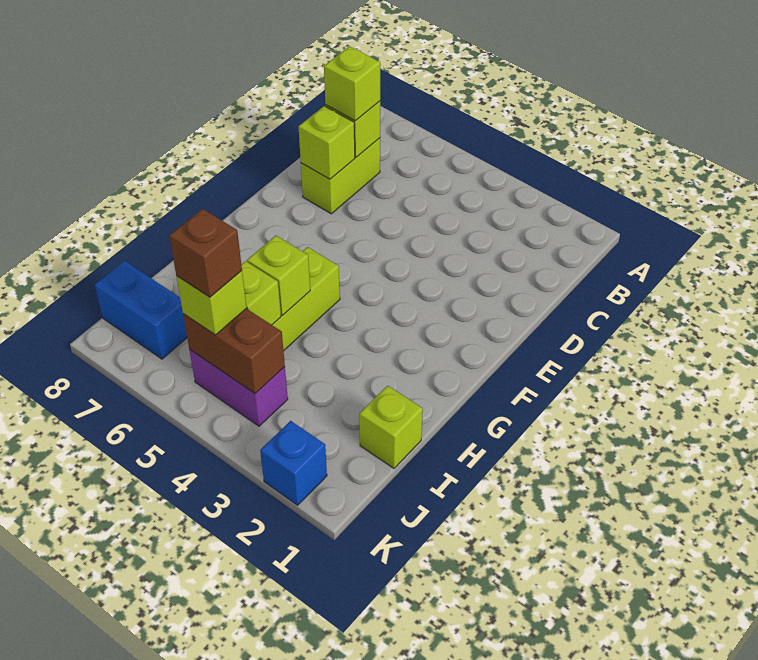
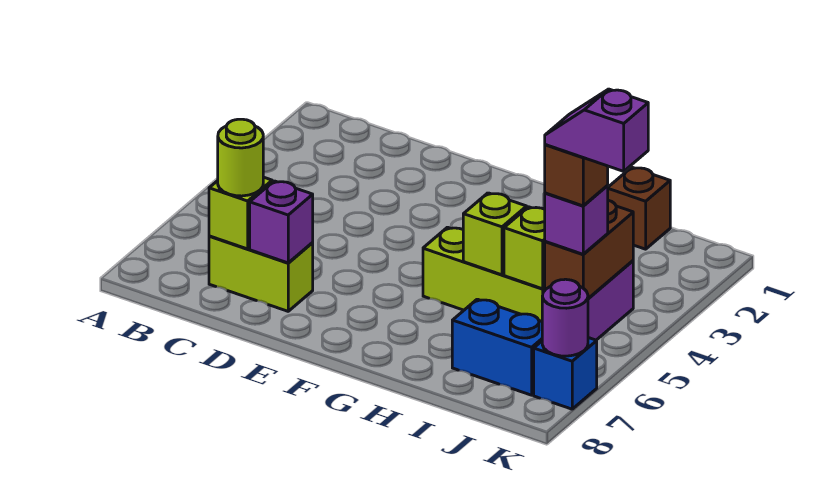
lime 1x1 brick [324,46,380,121] -> lime 1x1 round brick [218,119,263,196]
lime 1x1 brick [299,106,355,179] -> purple 1x1 brick [250,181,313,263]
lime 1x1 brick [359,386,423,468] -> brown 1x1 brick [608,167,670,249]
lime 1x1 brick [176,271,246,335] -> purple 1x1 brick [545,186,608,254]
none -> purple 1x2 slope [545,89,648,171]
blue 1x2 brick [95,261,187,359] -> blue 1x2 brick turned to [452,299,542,395]
blue 1x1 brick [260,421,327,505] -> blue 1x1 brick moved to [534,338,597,409]
none -> purple 1x1 round brick [542,279,588,356]

